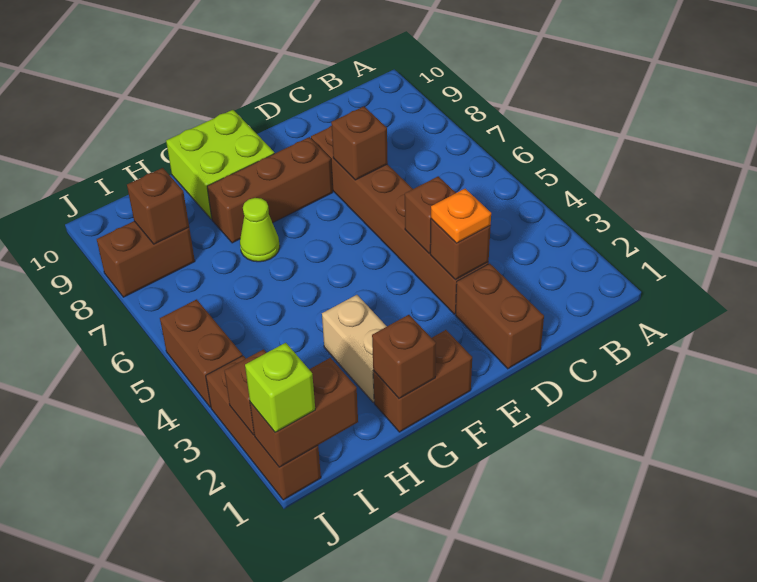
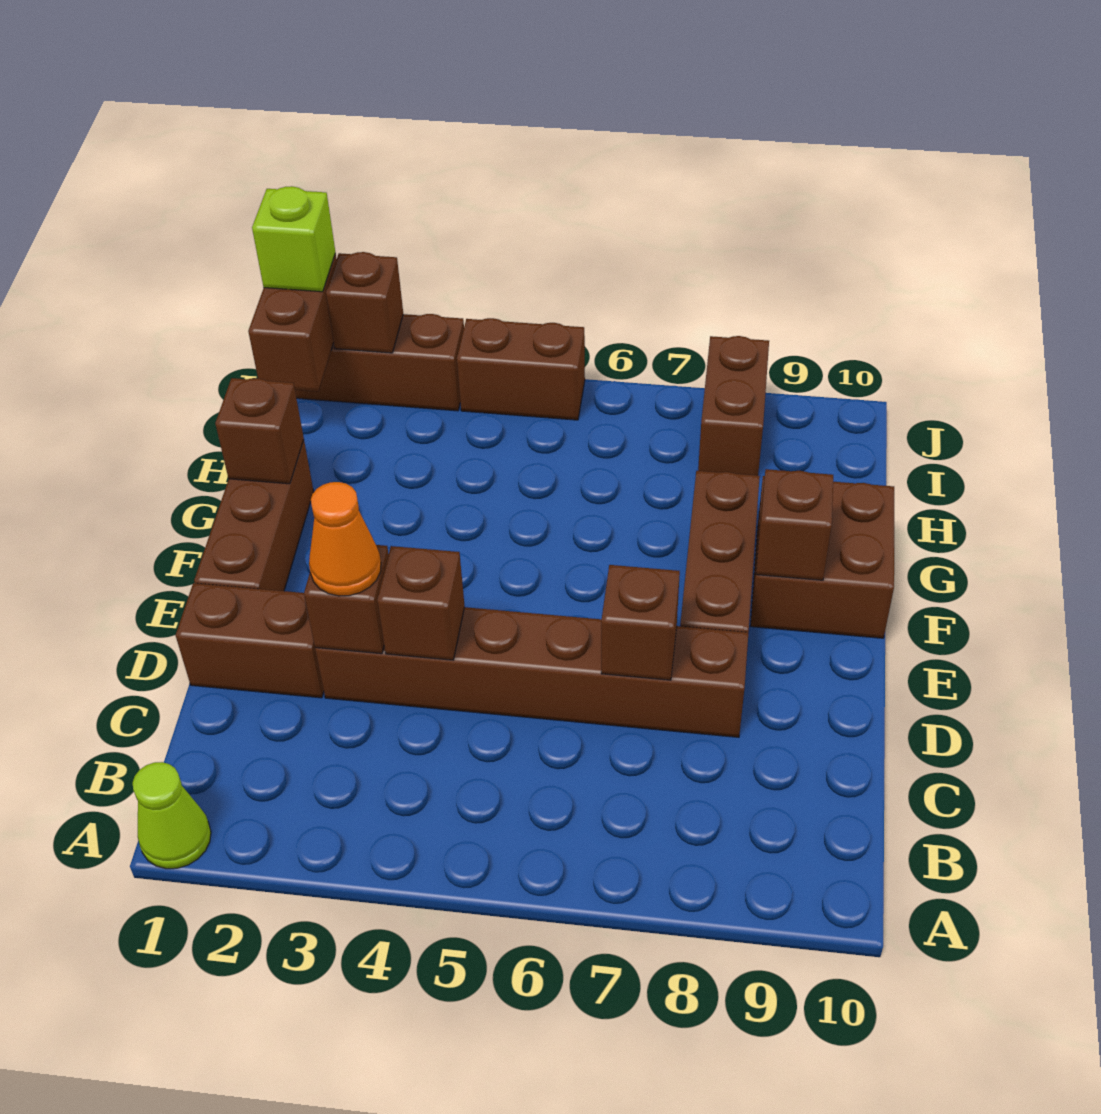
orange 1x1 plate [431,189,491,243] -> orange 1x1 cone [309,482,381,596]
brown 1x2 brick [373,330,472,432] -> brown 1x3 brick [194,440,314,591]
lime 2x2 brick [166,110,274,219] -> brown 2x2 brick [751,476,894,638]
tan 1x2 brick [322,295,387,402] -> none
lime 1x1 cone [240,198,280,262] -> lime 1x1 cone moved to [133,762,211,869]
brown 1x1 brick [127,168,189,244] -> brown 1x1 brick moved to [756,469,833,580]

